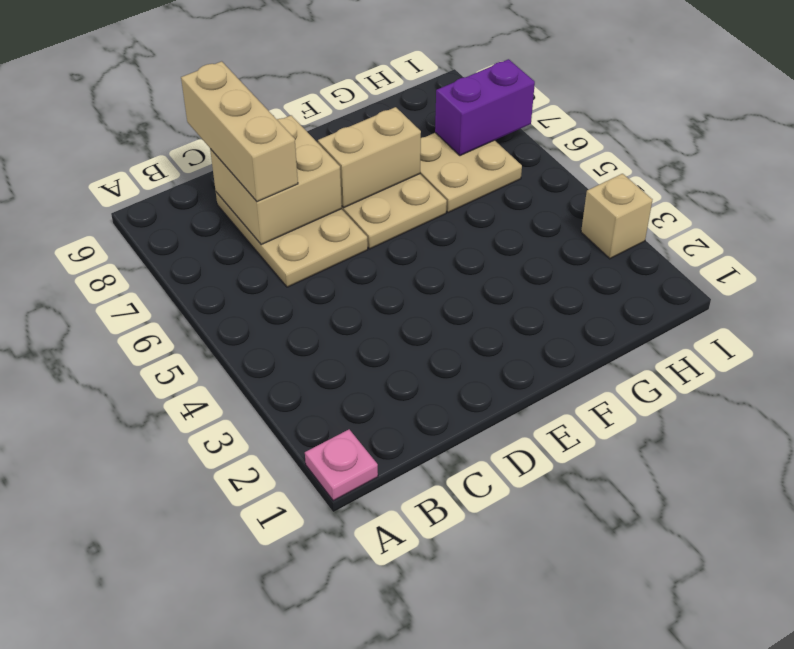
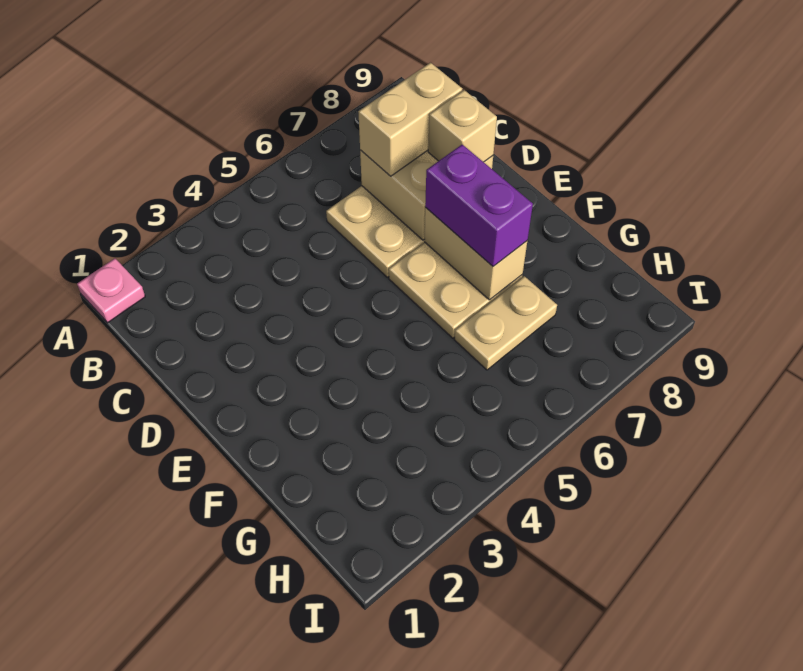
tan 1x3 brick [181,61,298,202] -> tan 1x2 brick [358,63,462,176]
tan 2x2 plate [420,133,522,213] -> tan 1x2 plate [454,276,557,370]
purple 1x2 brick [435,59,535,156] -> purple 1x2 brick moved to [425,144,533,266]
tan 1x1 brick [581,174,652,259] -> tan 1x1 brick moved to [428,90,497,162]

